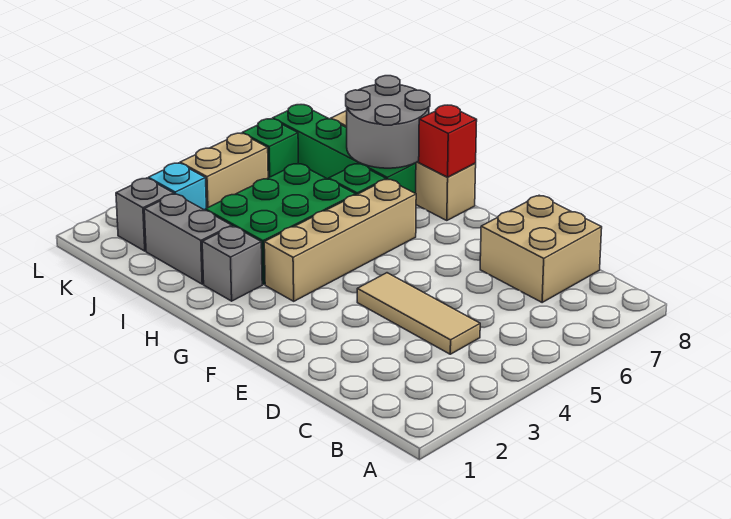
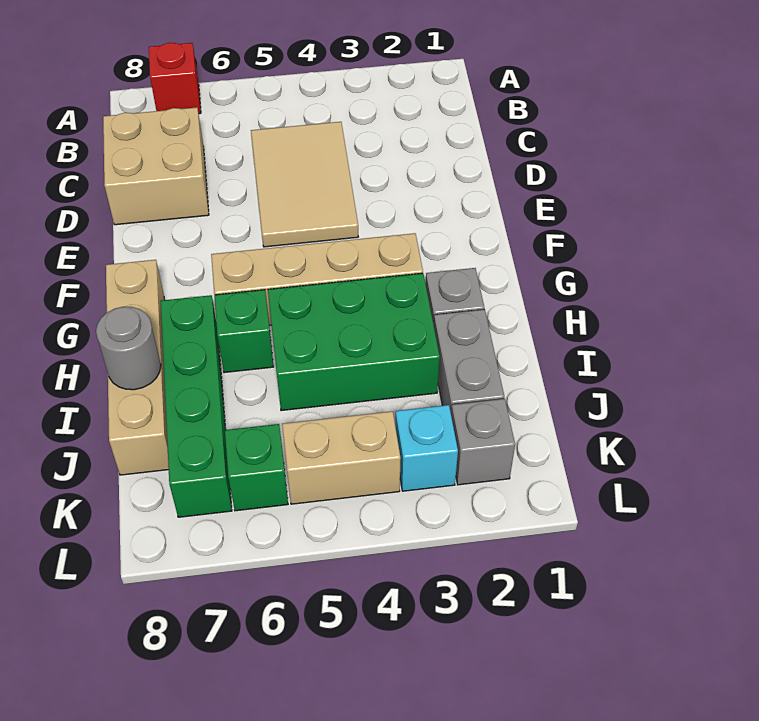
tan 1x3 tile [357,273,480,354] -> tan 2x3 tile [251,122,358,247]
red 1x1 brick [419,105,477,177] -> red 1x1 brick moved to [149,43,201,114]
grey 2x2 round brick [346,76,430,168] -> grey 1x1 round brick [96,307,161,390]

